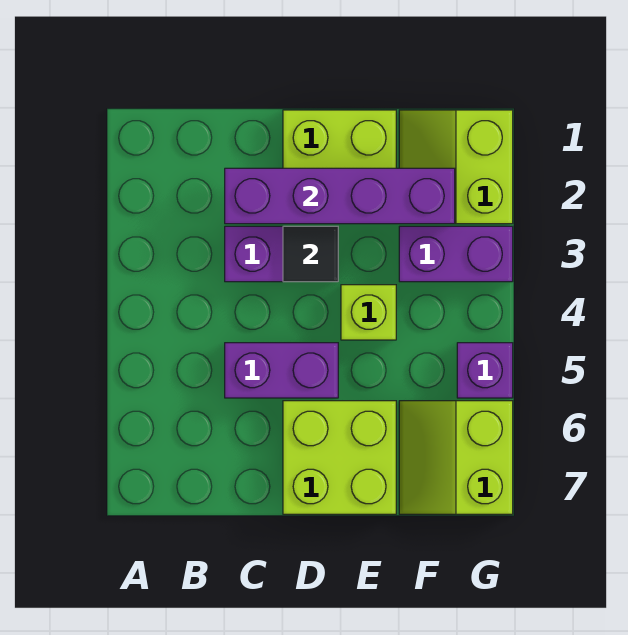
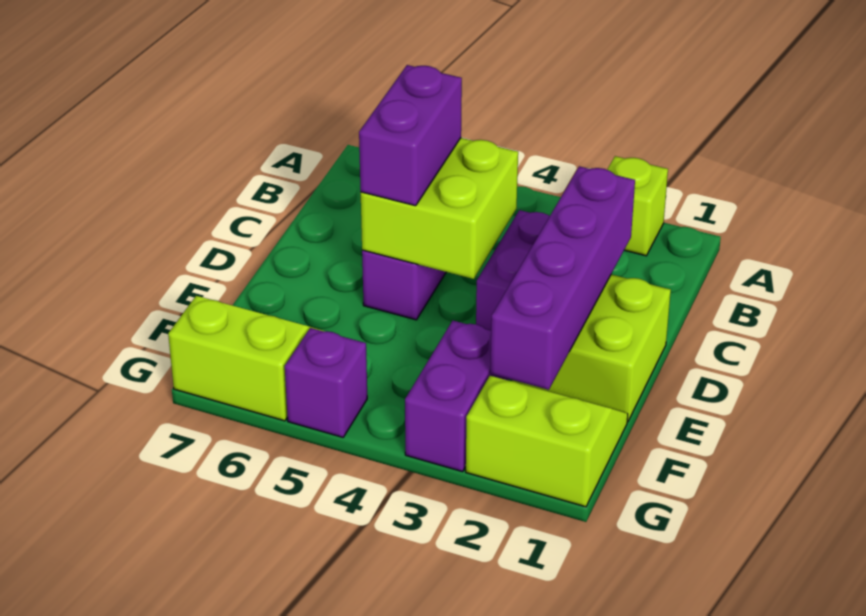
none -> purple 1x2 brick [359,65,462,206]
black 1x1 tile [283,226,338,282] -> none
lime 2x2 brick [283,401,396,514] -> lime 2x2 brick moved to [361,138,518,279]
lime 1x1 brick [341,285,396,340] -> lime 1x1 brick moved to [607,156,668,256]

